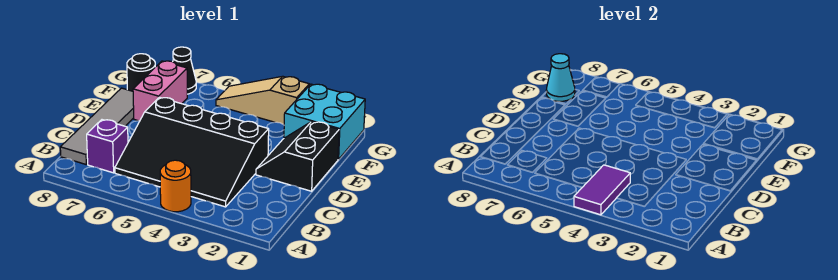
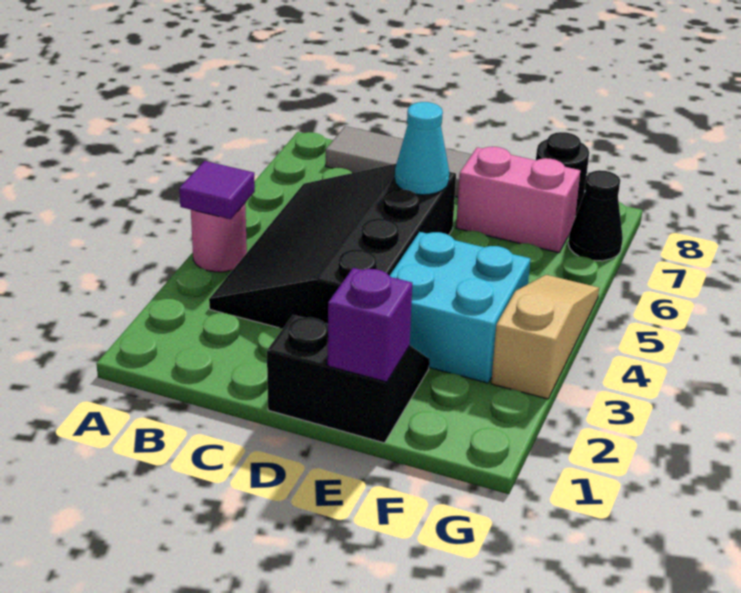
orange 1x1 round brick [160,160,191,212] -> pink 1x1 round brick [191,203,247,272]
purple 1x2 tile [574,165,630,215] -> purple 1x1 tile [179,161,255,219]
purple 1x1 brick [87,120,128,173] -> purple 1x1 brick moved to [328,268,412,382]
cyan 2x2 brick [284,84,365,159] -> cyan 2x2 brick moved to [390,232,530,383]
cyan 1x1 cone [546,54,575,101] -> cyan 1x1 cone moved to [395,102,449,195]

